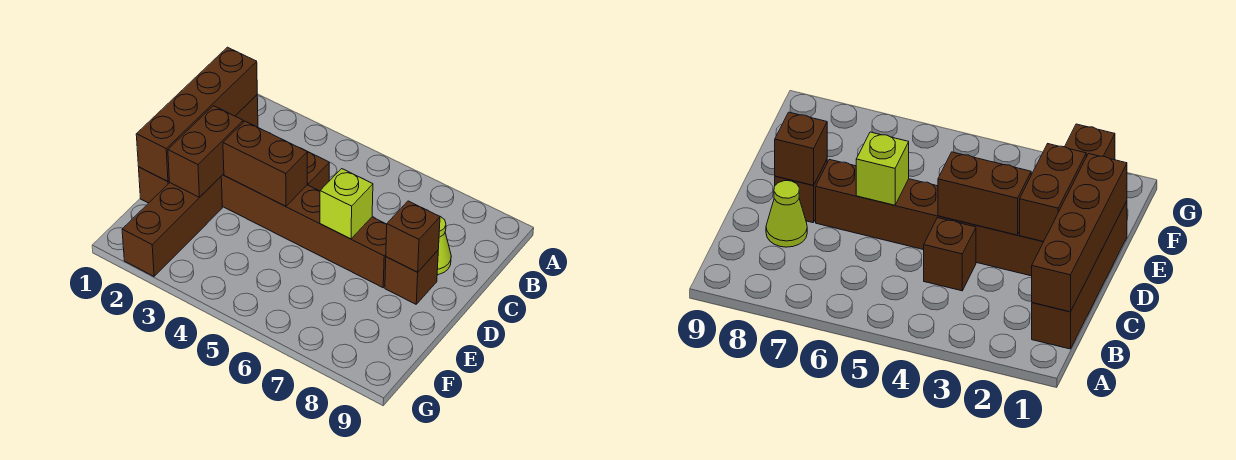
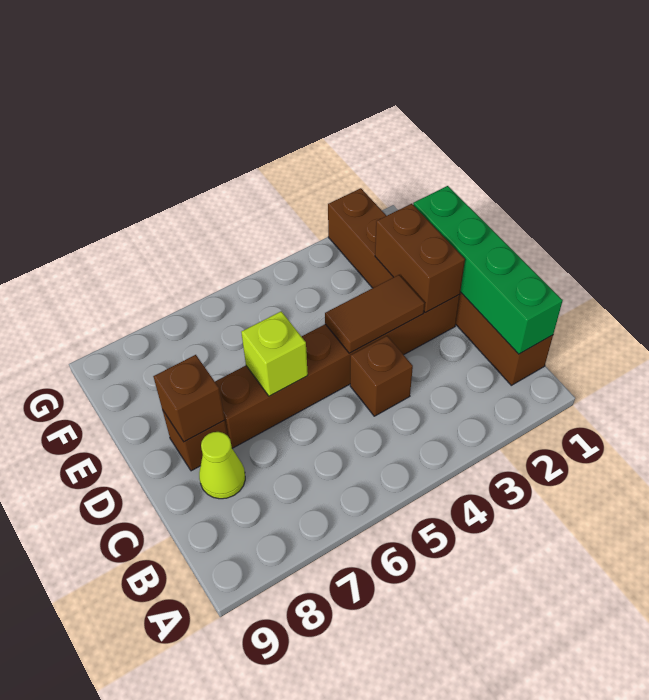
brown 1x4 brick [136,47,257,181] -> green 1x4 brick [413,186,563,354]
brown 1x2 brick [223,121,307,206] -> brown 1x2 tile [325,275,424,353]

